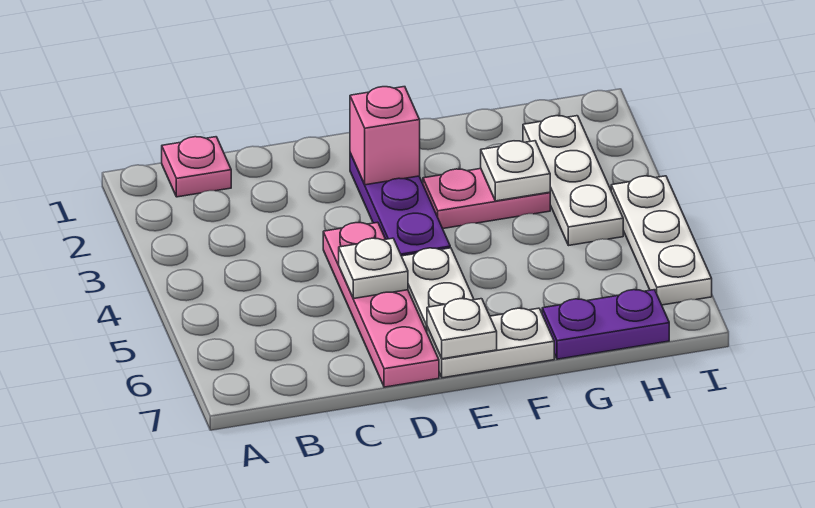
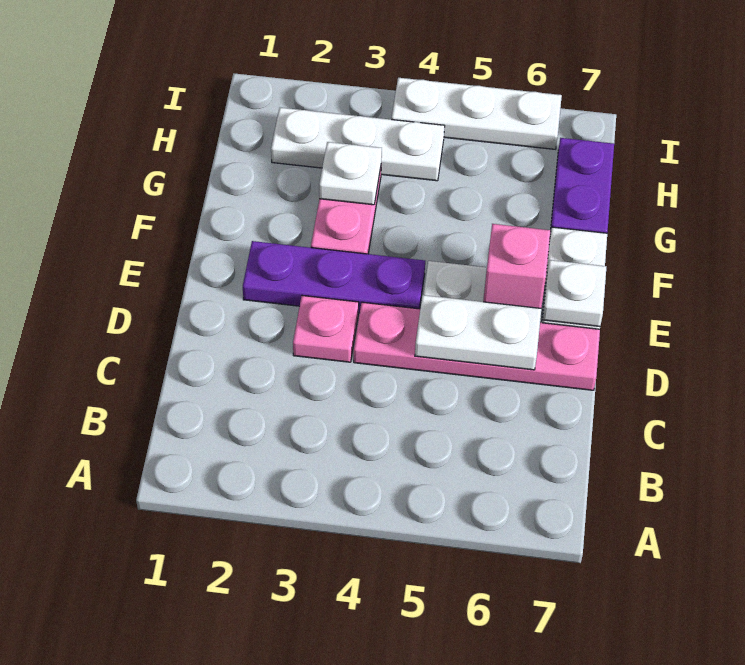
pink 1x1 plate [162,137,231,197] -> pink 1x1 plate moved to [293,296,359,362]
white 1x1 plate [339,238,408,299] -> white 1x2 plate [415,295,541,370]
pink 1x1 brick [350,87,420,185] -> pink 1x1 brick moved to [483,224,551,308]

